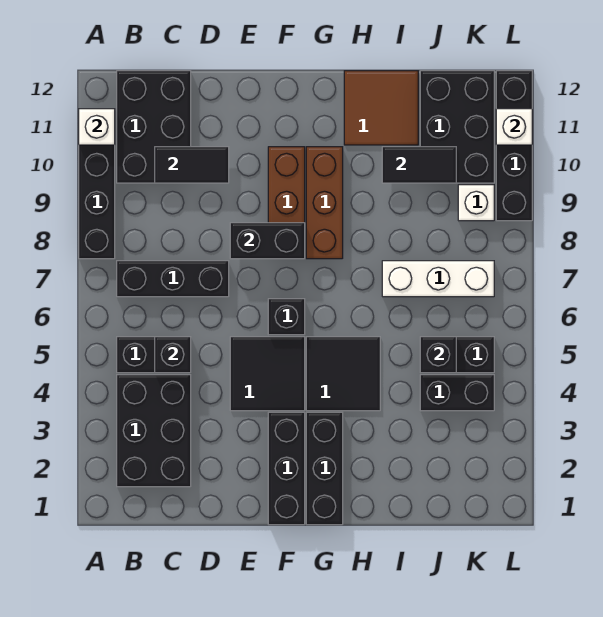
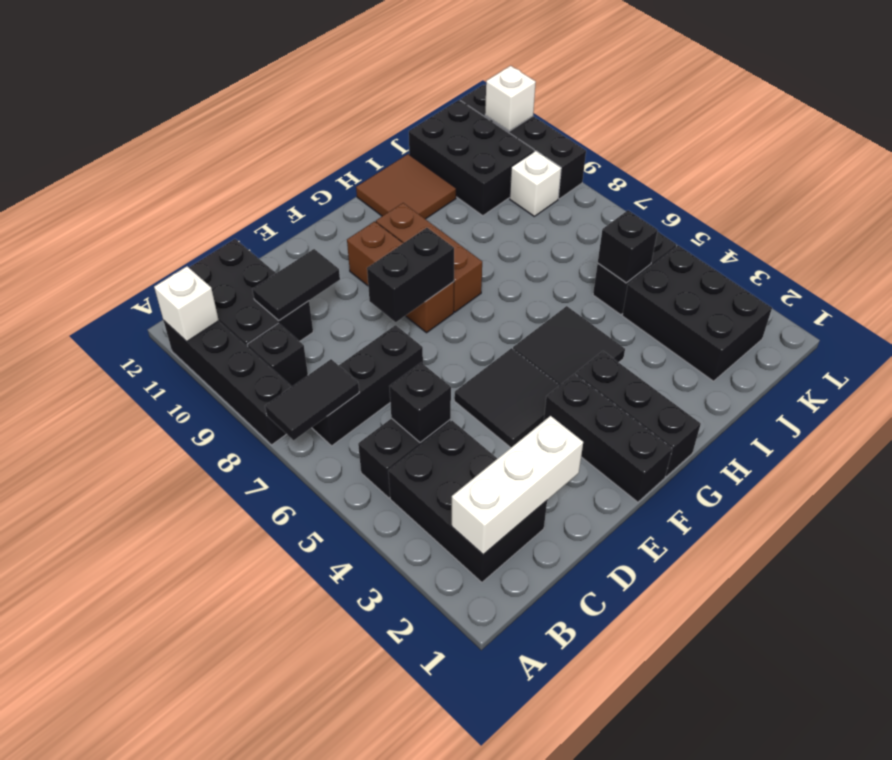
black 1x1 brick [268,299,305,335] -> black 1x1 brick moved to [247,323,308,386]
white 1x3 brick [382,261,494,297] -> white 1x3 brick moved to [452,416,583,554]
black 1x2 tile [382,147,456,183] -> black 1x2 tile moved to [265,359,359,440]
black 1x2 brick [420,375,494,411] -> black 2x3 brick [622,246,772,381]

